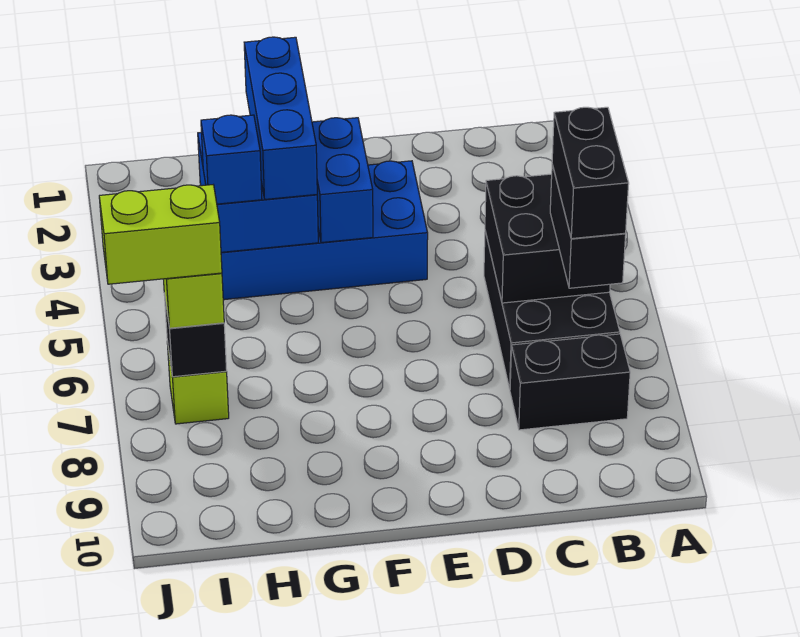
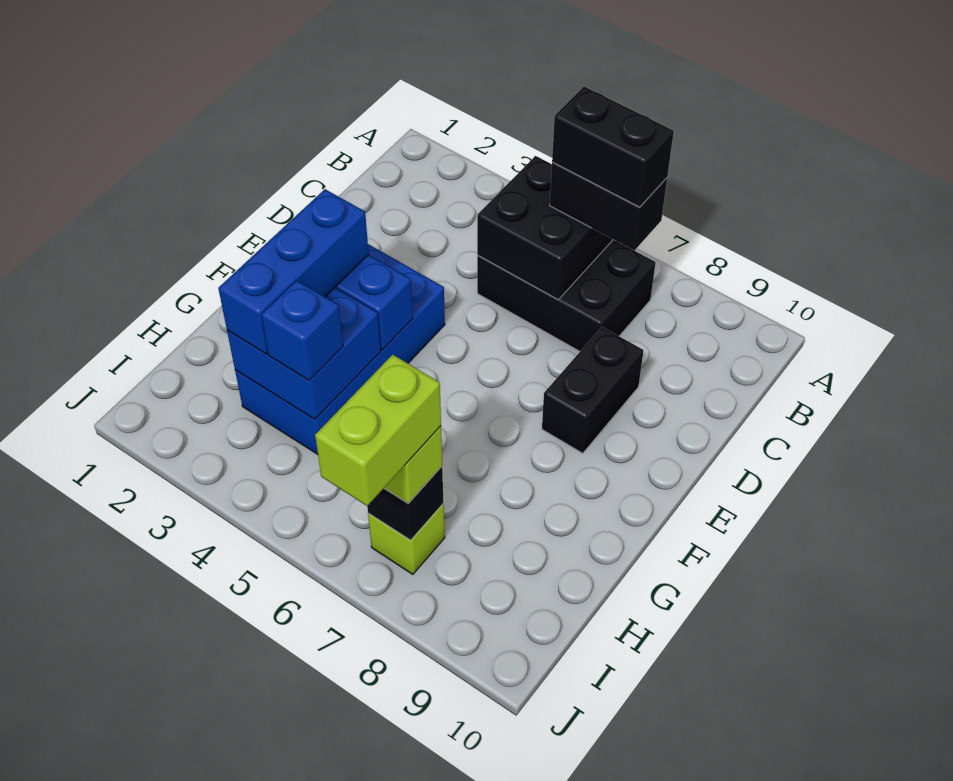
black 1x2 brick [510,334,630,430] -> black 1x2 brick moved to [542,327,644,453]
blue 1x3 brick [244,37,317,199] -> blue 1x3 brick turned to [218,189,369,354]

